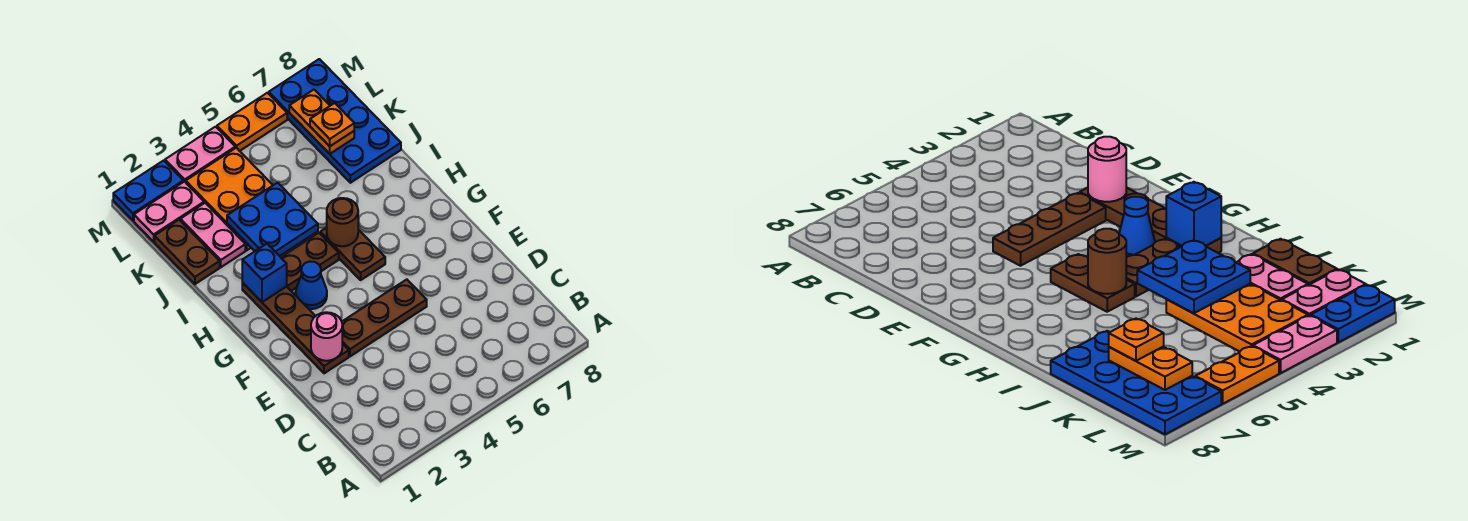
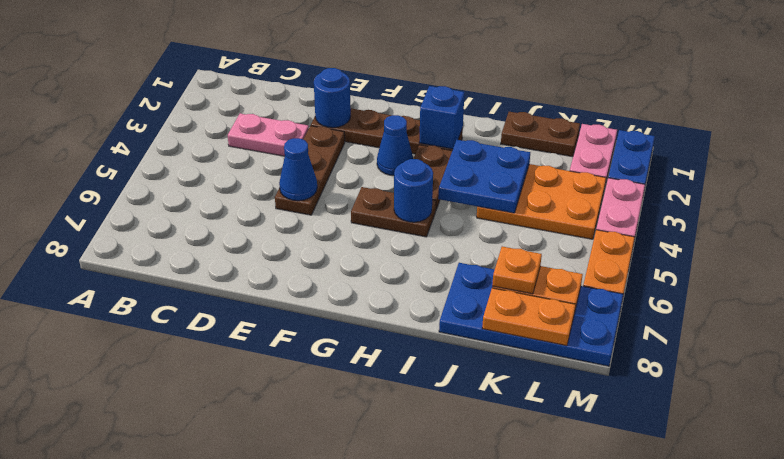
pink 1x1 round brick [311,312,342,361] -> blue 1x1 round brick [314,68,351,128]
none -> blue 1x1 cone [279,138,317,201]
brown 1x1 round brick [327,198,358,246] -> blue 1x1 round brick [394,159,433,222]
pink 1x2 plate [180,203,245,267] -> pink 1x2 plate moved to [228,113,309,156]
none -> orange 1x2 plate [482,288,576,346]

